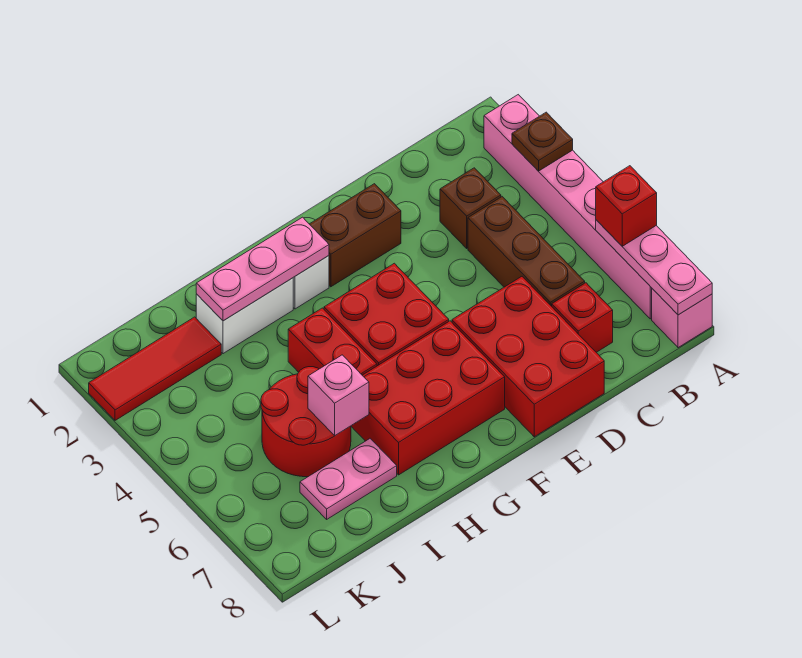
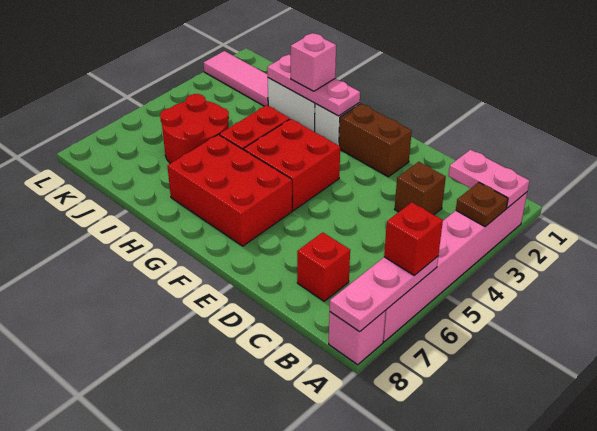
brown 1x3 brick [468,197,585,306] -> none
red 2x3 brick [452,277,604,437] -> none
pink 1x1 brick [308,355,369,435] -> pink 1x1 brick moved to [291,33,336,91]
pink 1x2 plate [300,439,397,519] -> pink 1x2 plate moved to [448,150,529,208]
red 1x3 tile [89,317,221,420] -> pink 1x3 tile [204,51,268,106]

